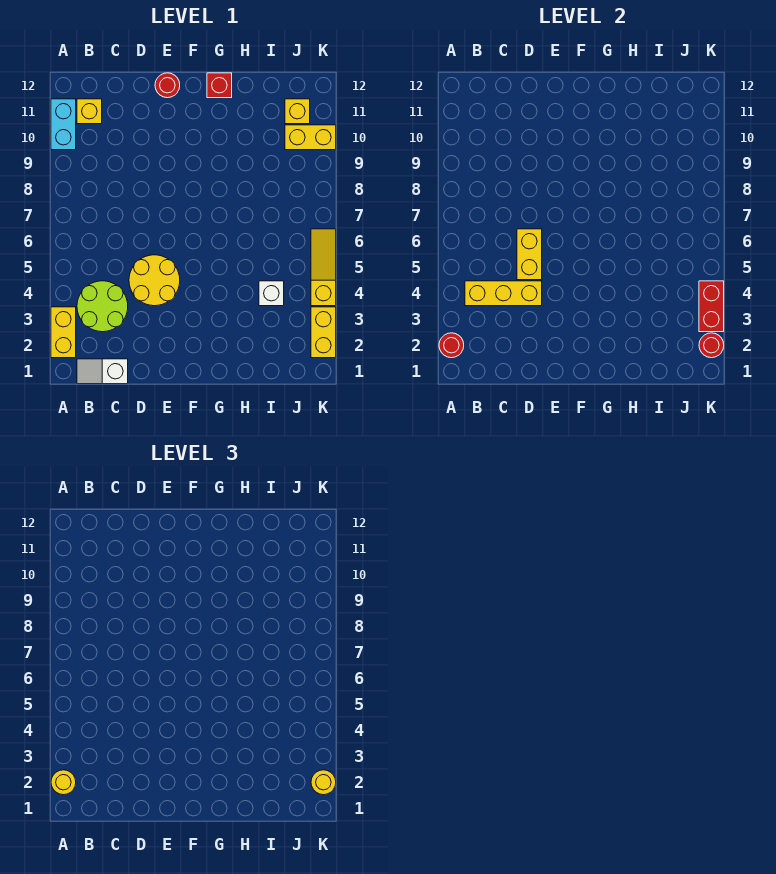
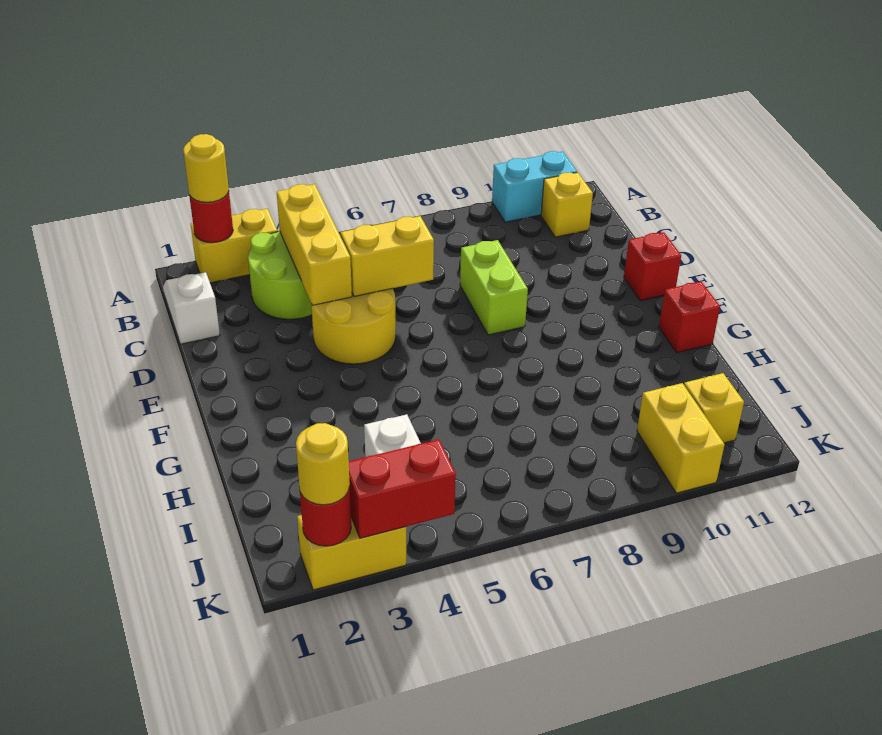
none -> lime 1x2 brick [460,240,528,335]
red 1x1 round brick [155,73,180,98] -> red 1x1 brick [624,232,681,301]
yellow 1x3 slope [311,229,336,306] -> none

